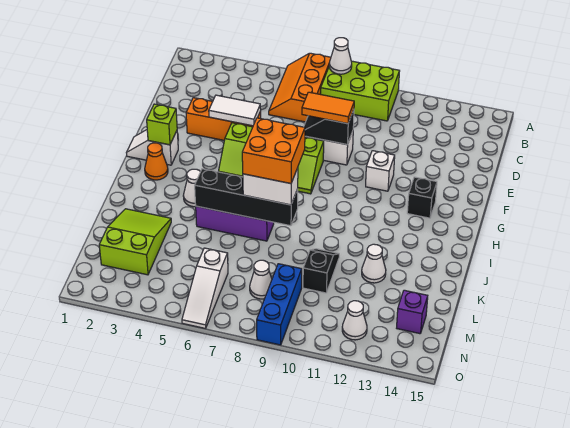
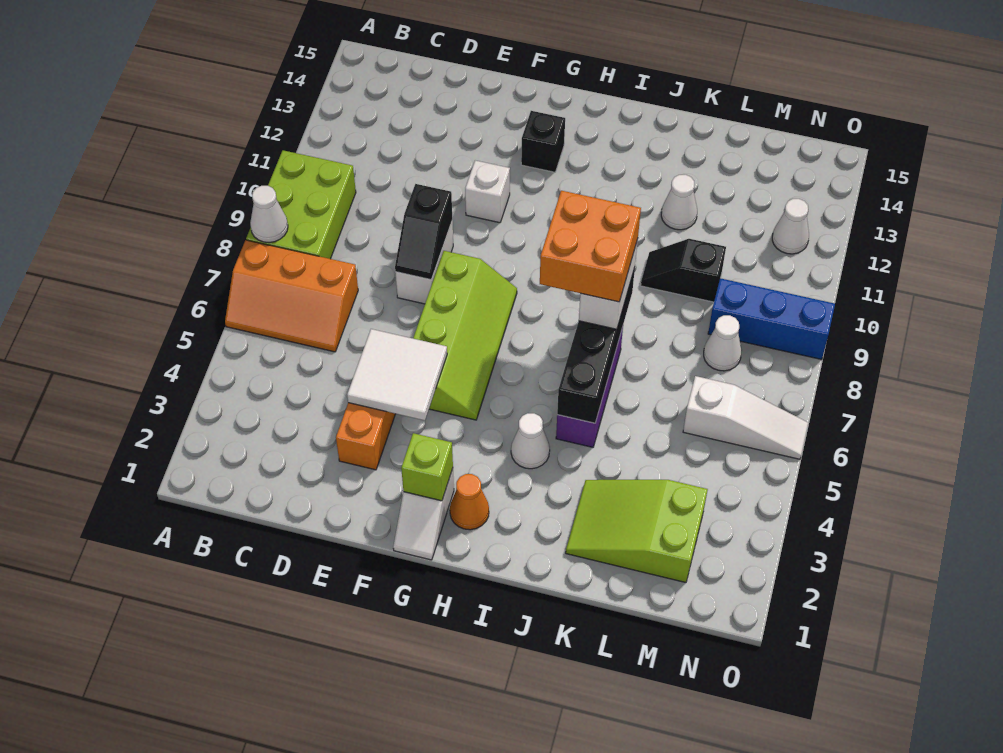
white 1x2 tile [209,95,261,126] -> white 2x2 tile [347,329,447,420]
orange 1x2 tile [302,92,354,124] -> none
purple 1x1 brick [397,290,428,334] -> none

